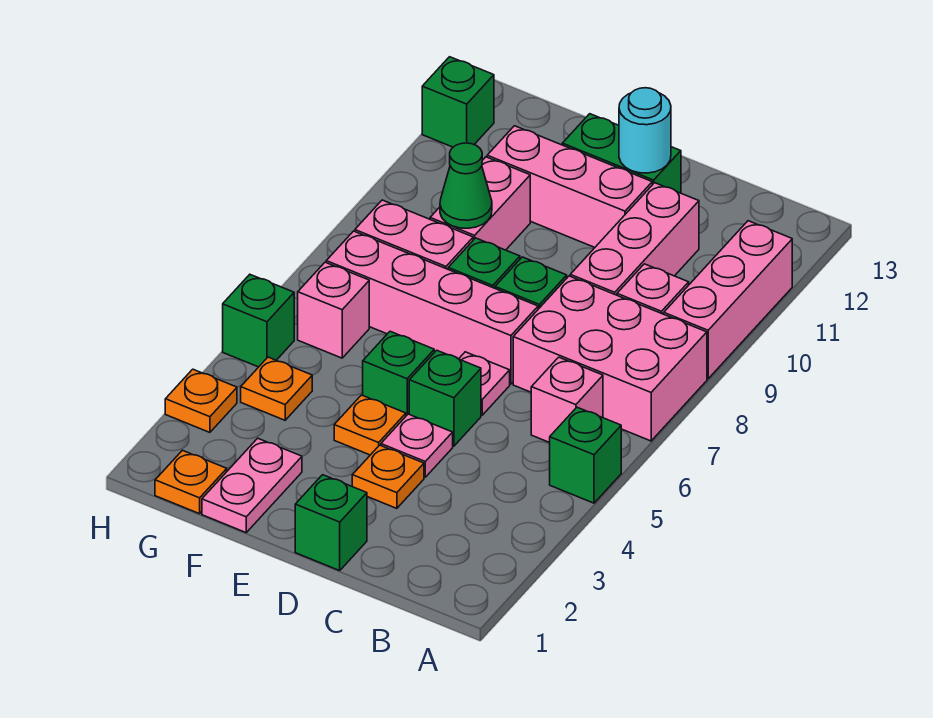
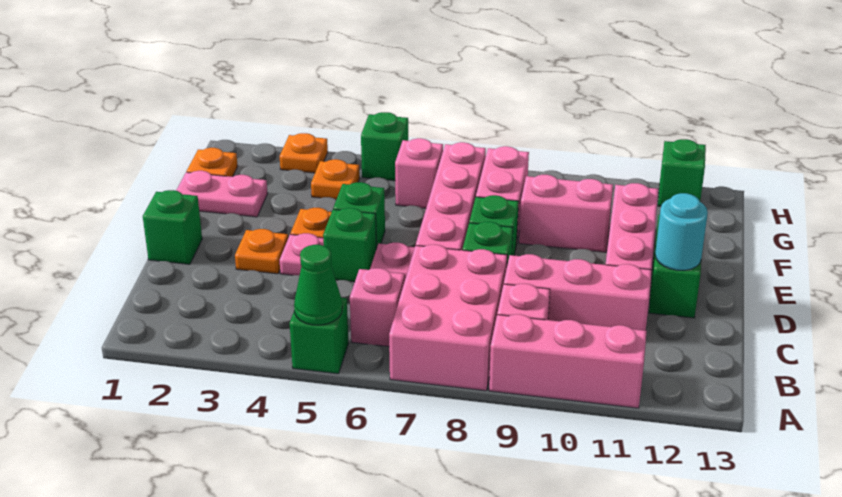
green 1x1 cone [440,143,492,228] -> green 1x1 cone moved to [294,245,342,325]

